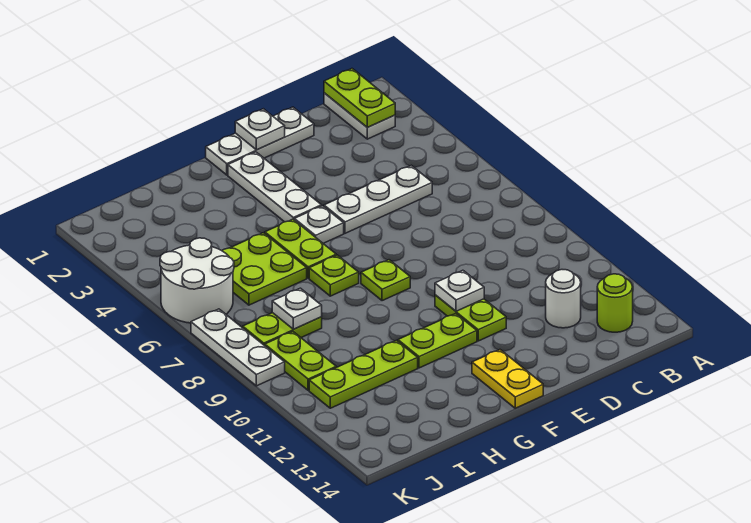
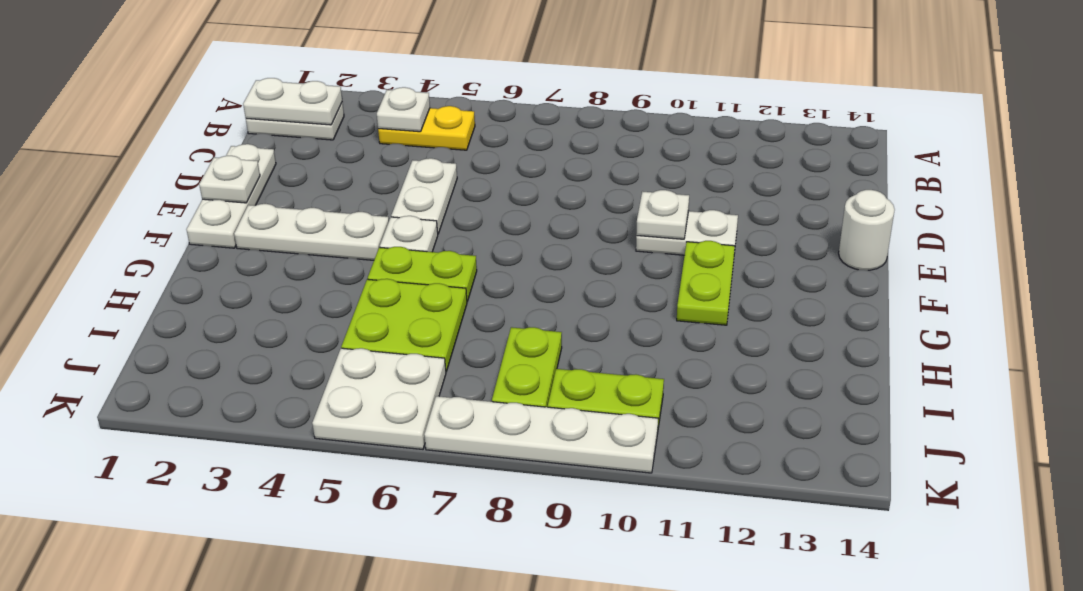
lime 1x2 plate [324,69,395,127] -> white 1x2 plate [243,78,342,125]
lime 1x1 round brick [597,274,633,332] -> none
white 1x3 plate [324,165,432,233] -> white 1x2 plate [391,158,457,234]
white 1x1 round brick [546,270,581,328] -> white 1x1 round brick moved to [839,190,895,270]
lime 1x2 plate [435,295,506,341] -> white 1x2 plate [636,210,738,255]
lime 1x1 plate [361,260,410,301] -> none
yellow 1x2 plate [472,350,543,408] -> yellow 1x2 plate moved to [378,106,475,150]
lime 1x1 plate [309,255,359,296] -> none
lime 1x3 plate [309,340,418,408] -> none
white 1x1 plate [272,288,322,329] -> white 1x1 plate moved to [377,87,430,132]
white 2x2 round brick [160,238,234,323] -> white 2x2 plate [312,348,446,449]
white 1x3 plate [191,309,285,386] -> white 1x4 plate [424,396,658,473]

